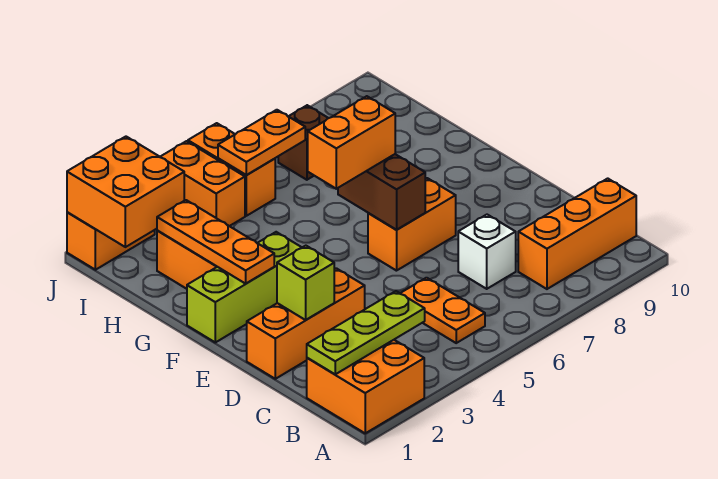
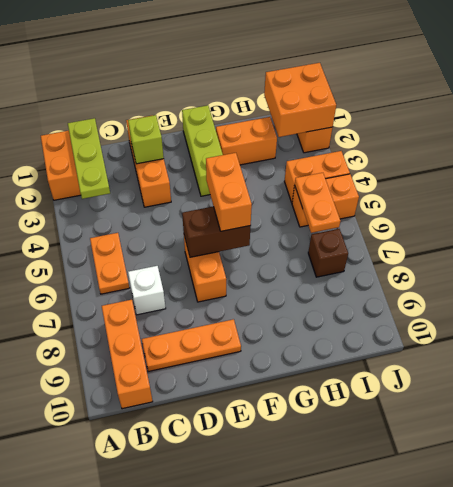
orange 1x2 plate [400,278,485,343] -> orange 1x2 plate turned to [90,233,129,294]
orange 1x3 plate [157,200,274,284] -> orange 1x3 plate moved to [142,319,241,371]

